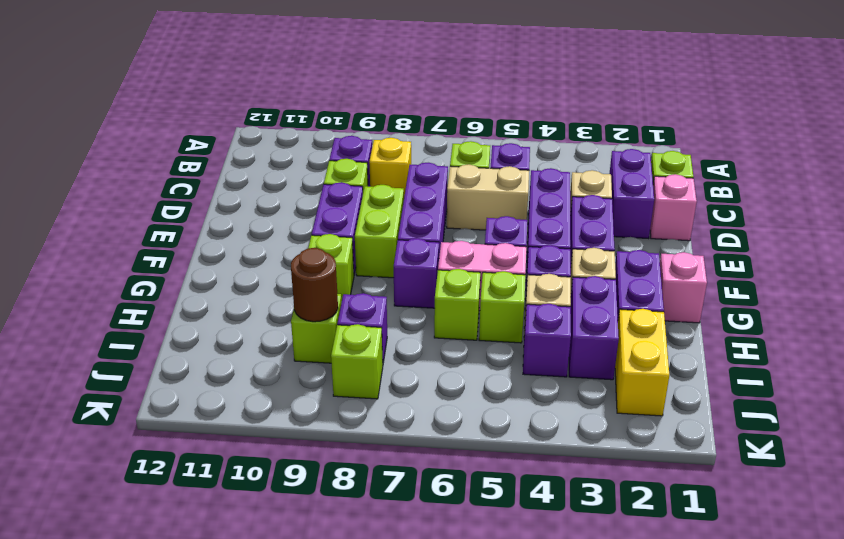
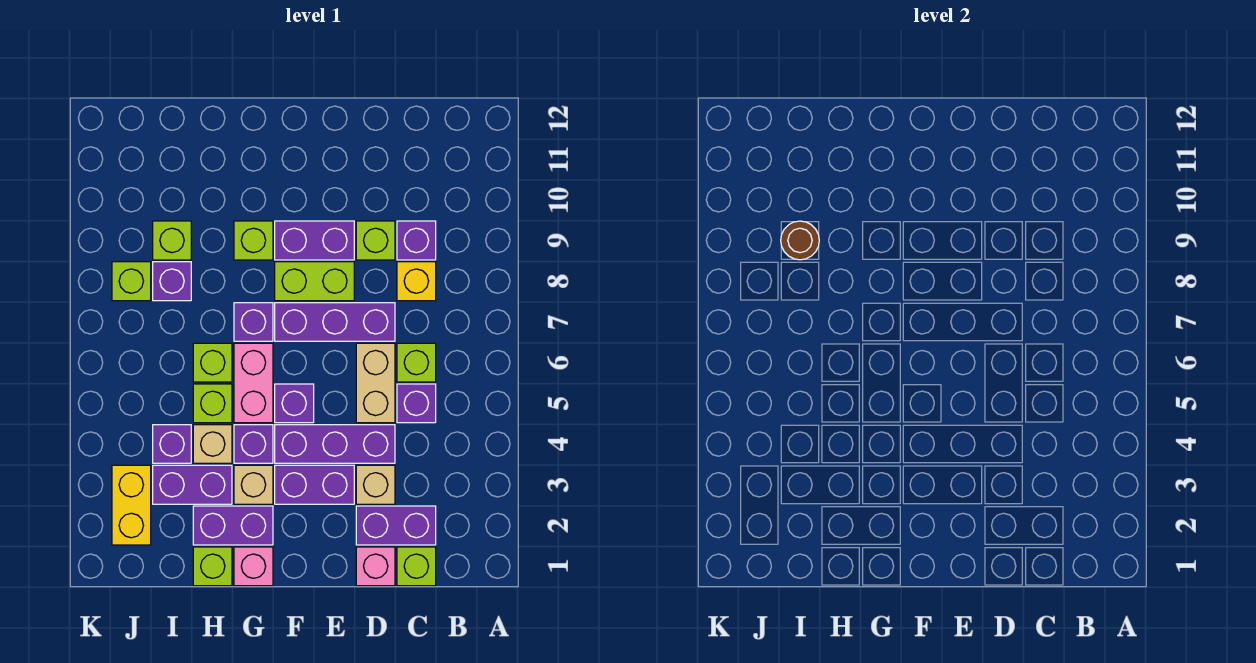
none -> lime 1x1 brick [193,547,232,586]
yellow 1x2 brick [615,309,669,416] -> yellow 1x2 brick turned to [112,465,151,545]

